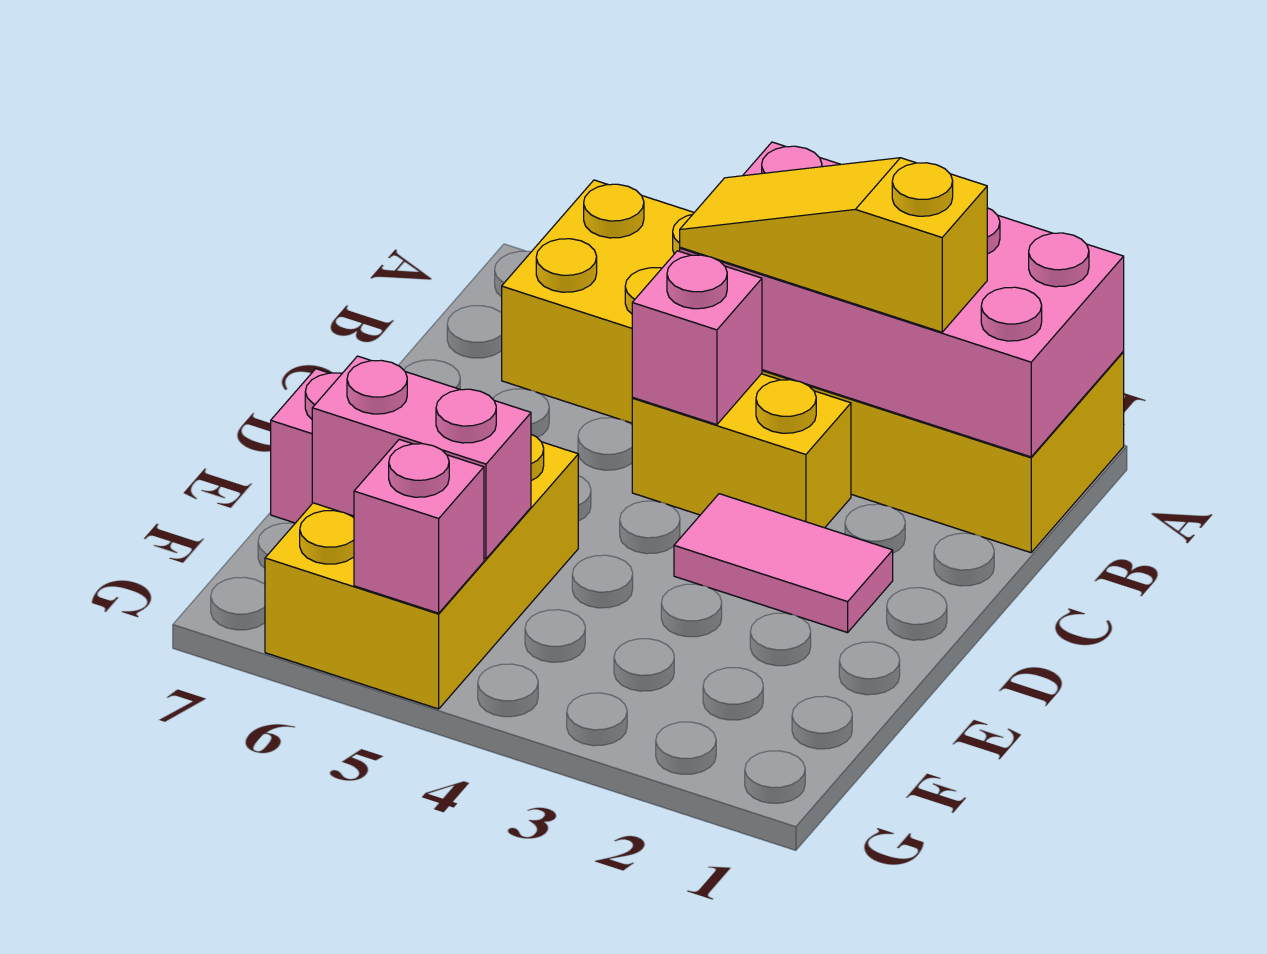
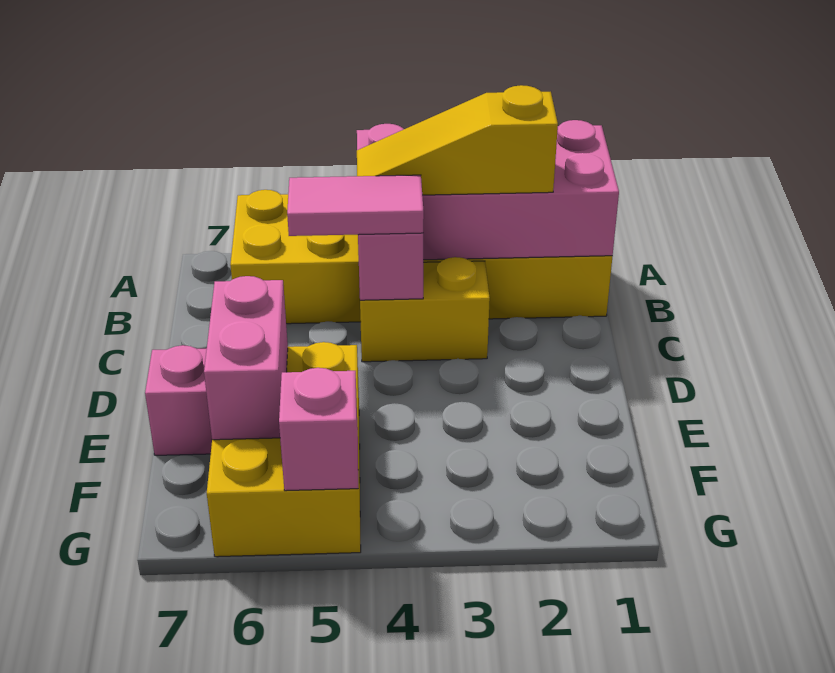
pink 1x2 tile [674,494,893,633] -> pink 1x2 tile moved to [287,175,424,236]
pink 1x2 brick [312,356,531,559] -> pink 1x2 brick turned to [204,276,288,440]

